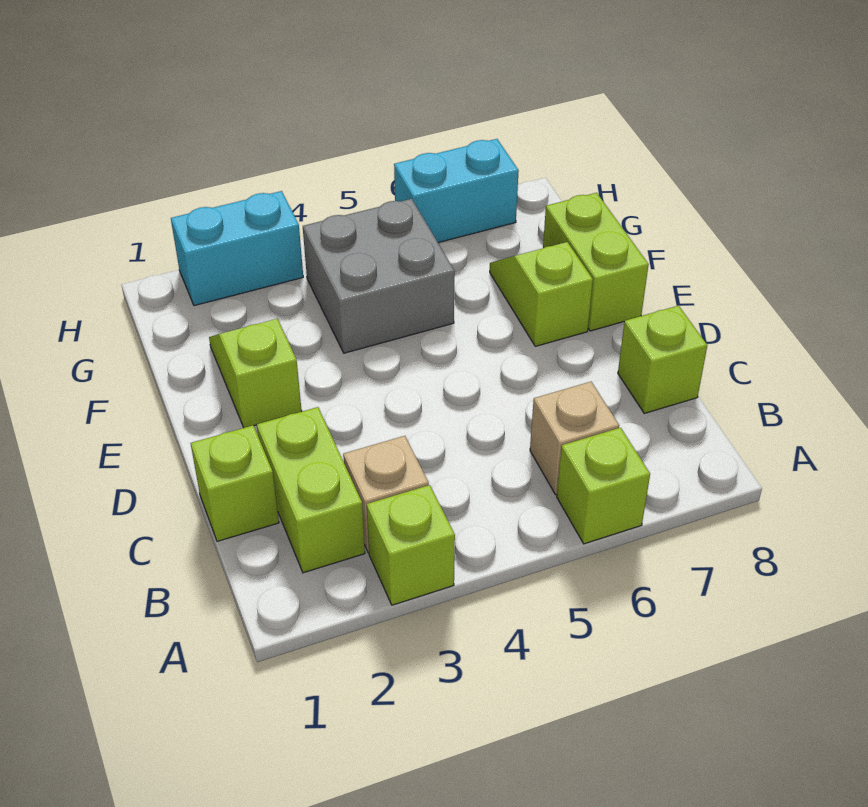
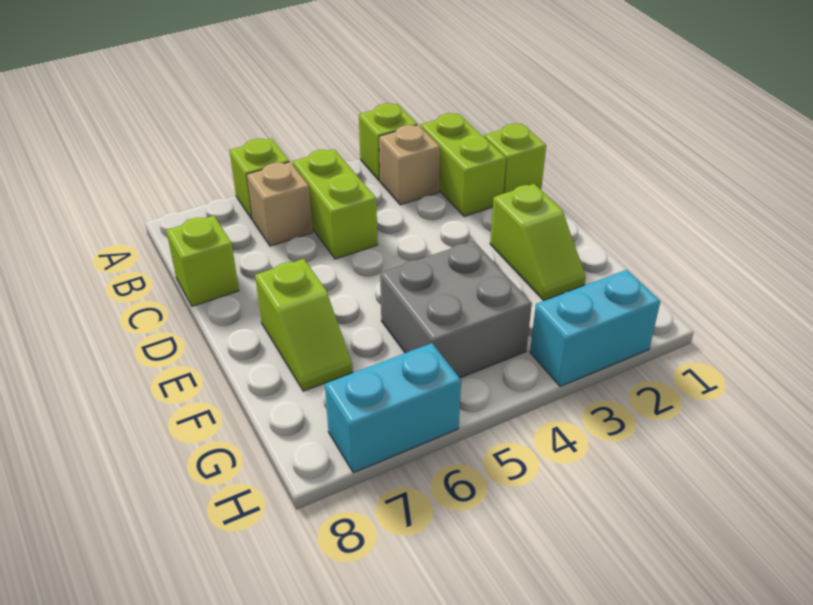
lime 1x2 brick [543,193,649,331] -> lime 1x2 brick moved to [292,149,378,259]

